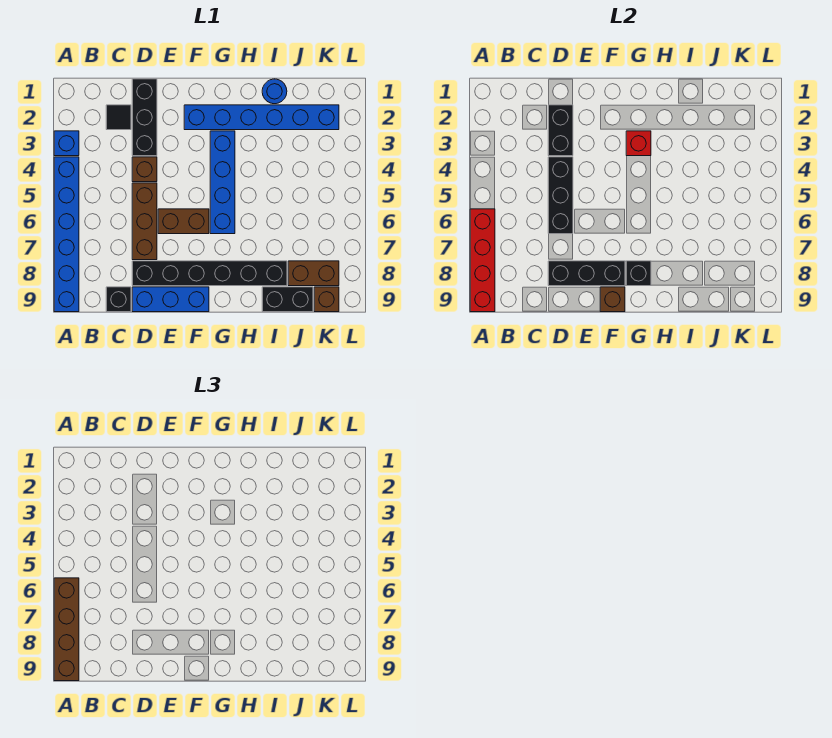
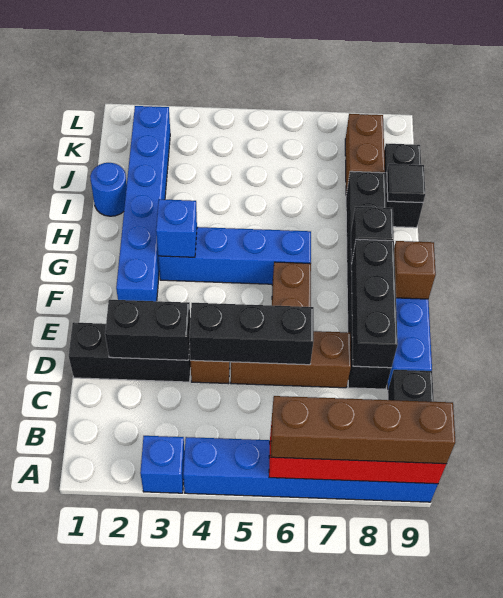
black 1x1 tile [106,105,131,130] -> black 1x1 tile moved to [387,164,425,203]
red 1x1 brick [626,131,651,156] -> blue 1x1 brick [156,199,197,257]
brown 1x1 brick [314,287,339,312] -> none

